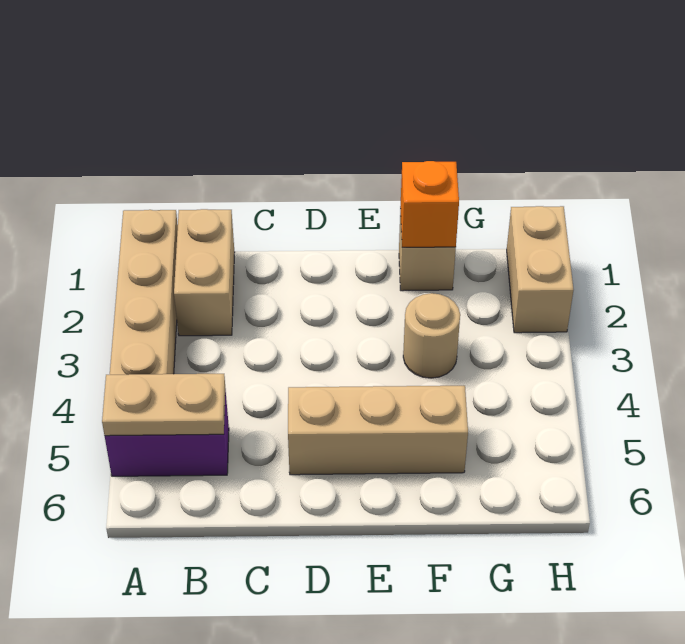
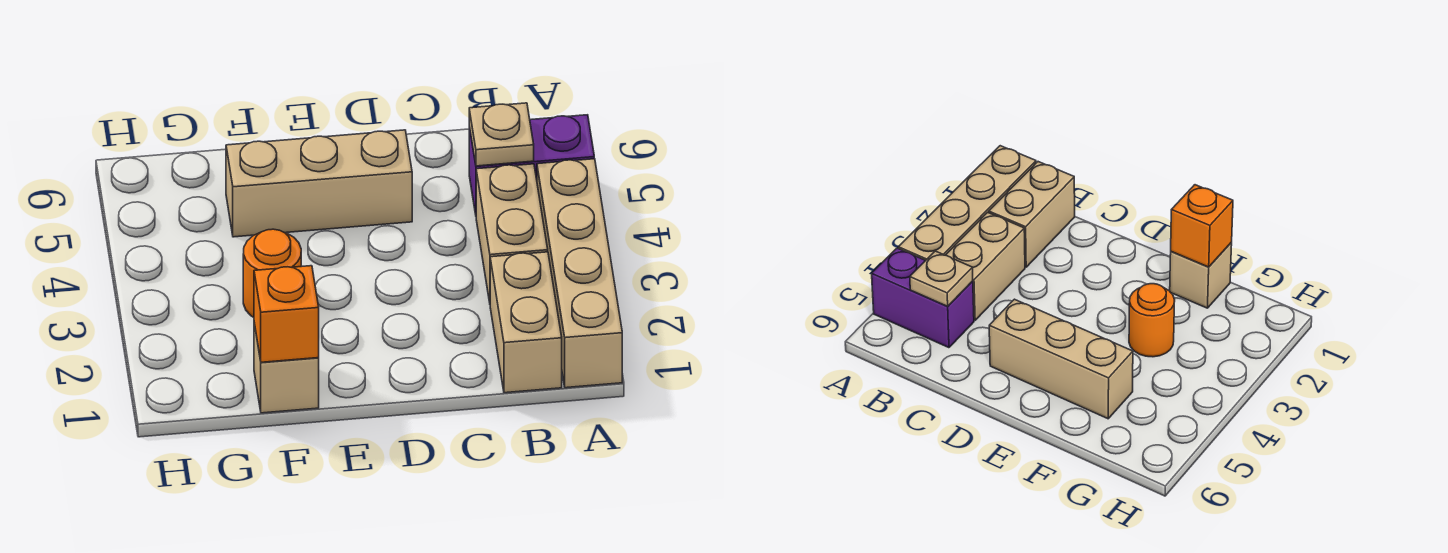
tan 1x2 plate [102,374,225,436] -> tan 1x1 plate [469,103,534,166]
tan 1x1 round brick [403,293,460,378] -> orange 1x1 round brick [243,229,301,317]
tan 1x2 brick [507,206,574,333] -> tan 1x2 brick moved to [476,164,548,302]

